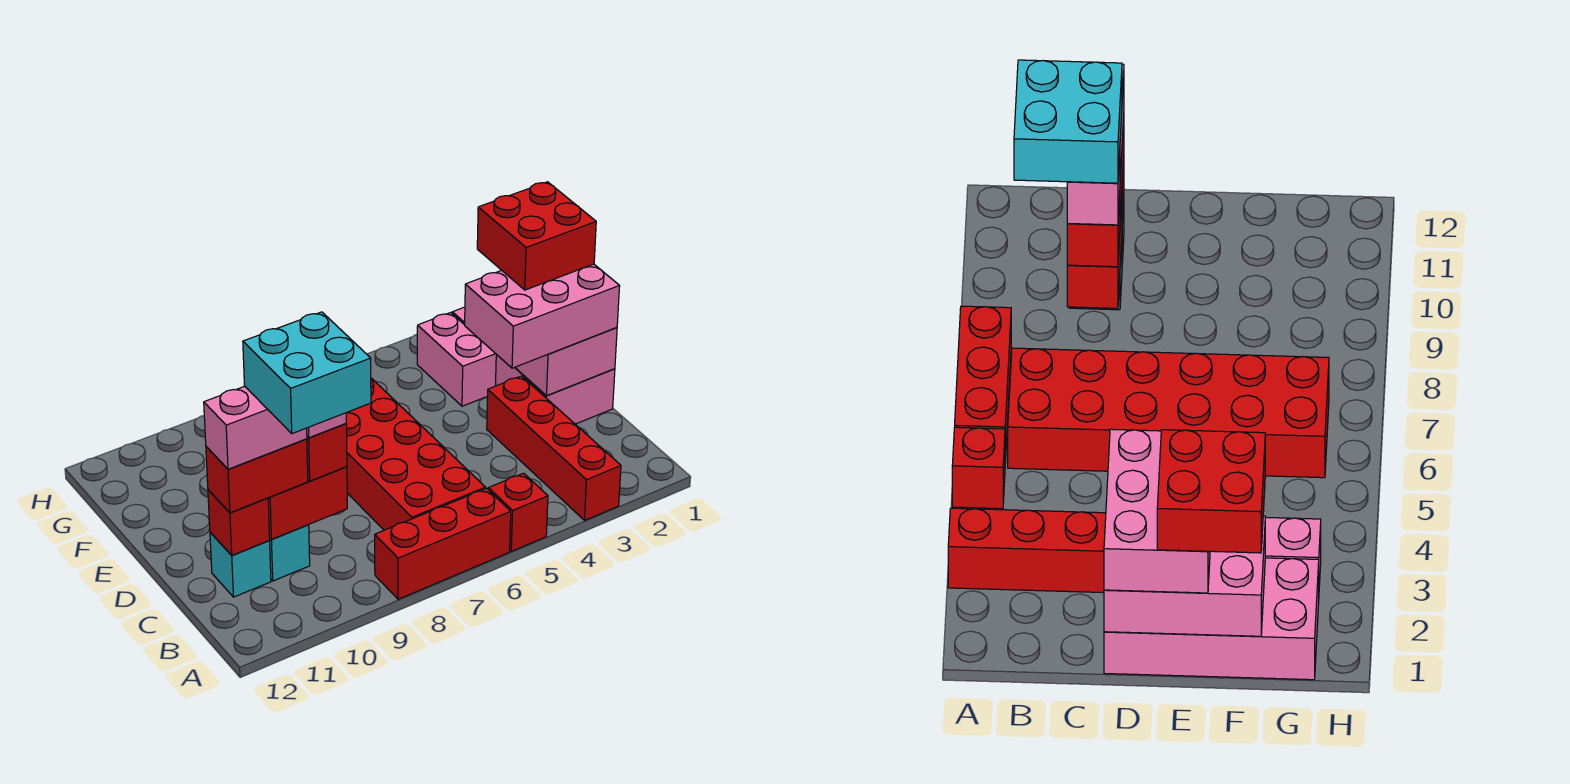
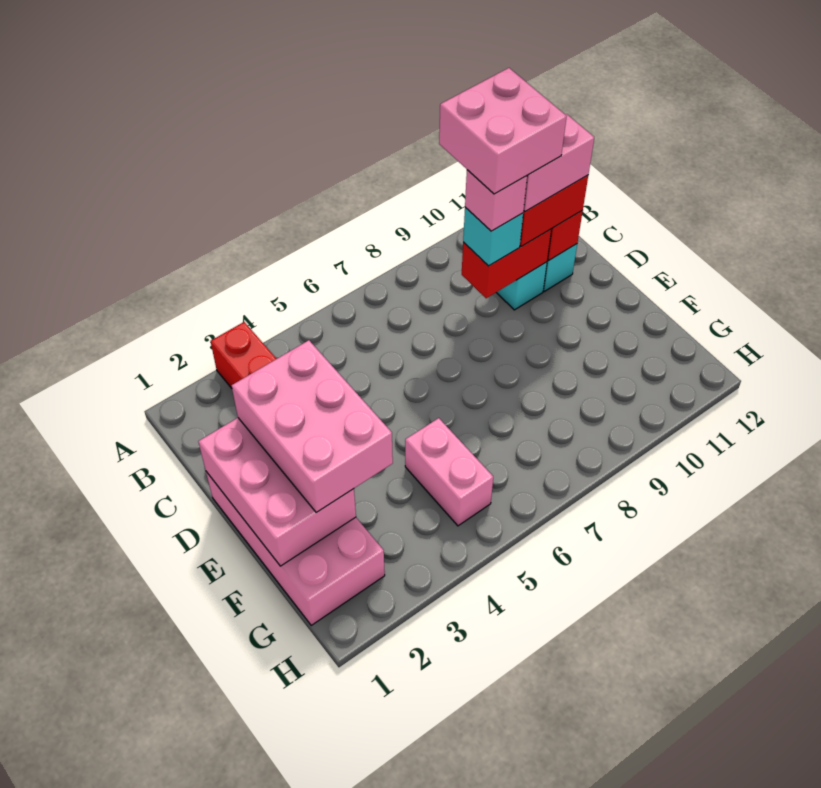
red 1x1 brick [488,473,548,551] -> none
red 1x3 brick [375,488,511,599] -> none
red 2x6 brick [346,378,485,530] -> none
cyan 2x2 brick [243,312,371,434] -> pink 2x2 brick [439,68,567,194]
red 1x1 brick [307,424,347,481] -> cyan 1x1 brick [463,207,523,266]
pink 2x3 brick [465,264,620,368] -> pink 2x3 brick turned to [232,340,393,513]
red 2x2 brick [477,182,596,290] -> none
pink 1x2 brick [417,313,496,406] -> pink 1x2 brick moved to [405,418,493,526]

